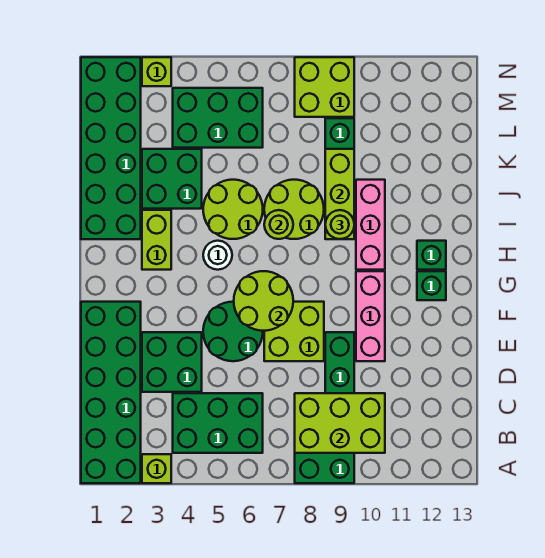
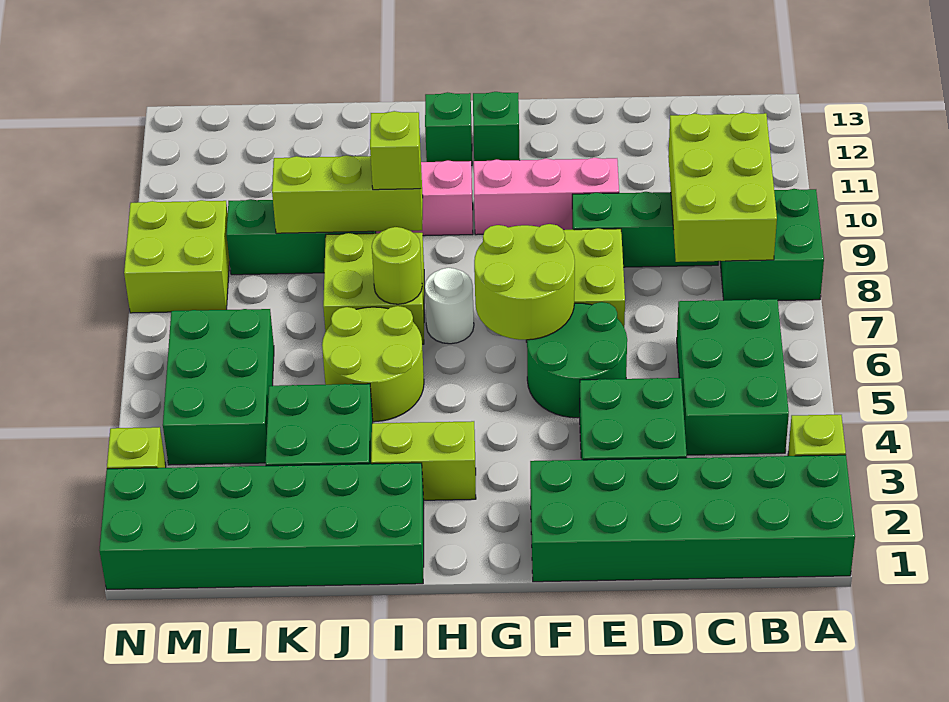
white 1x1 round brick [203,241,232,270] -> white 1x1 round brick moved to [425,268,474,344]
lime 2x2 round brick [264,180,324,239] -> lime 2x2 brick [323,233,424,344]
lime 1x1 round brick [325,210,354,239] -> lime 1x1 brick [370,111,421,190]

